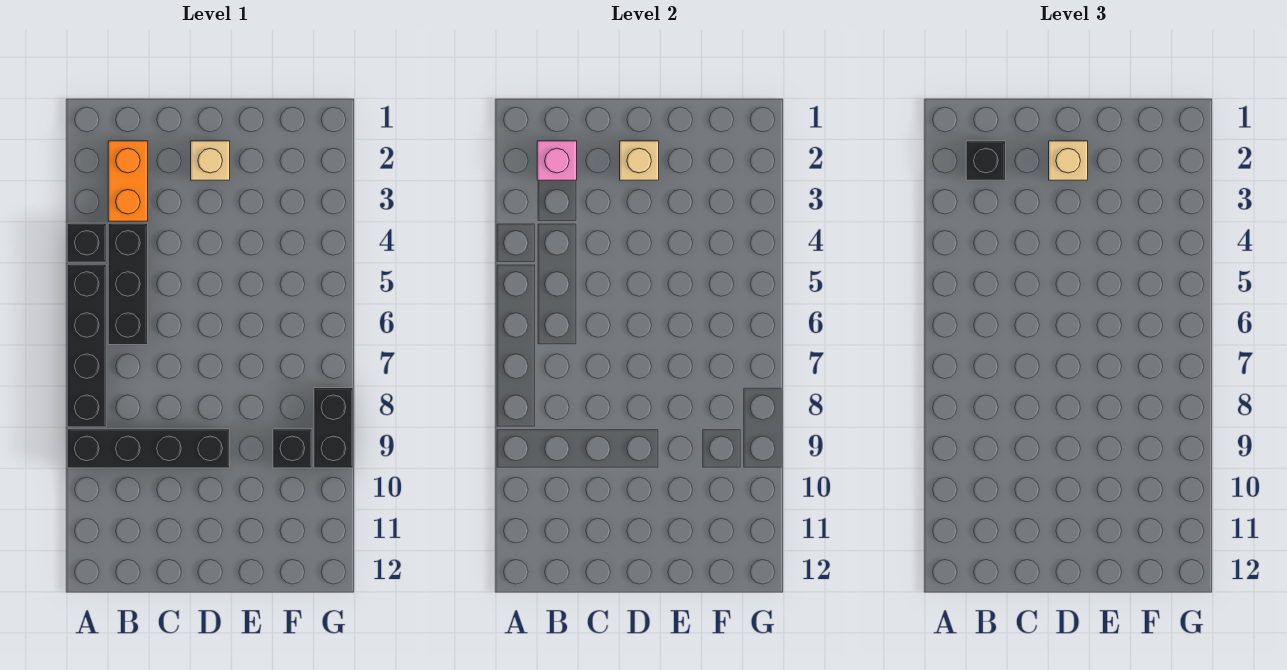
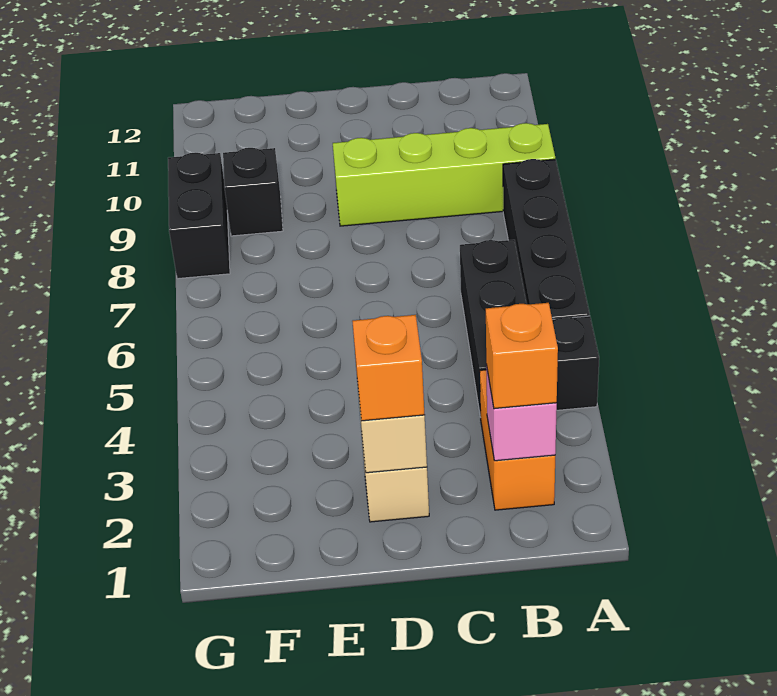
black 1x4 brick [67,429,230,468] -> lime 1x4 brick [333,123,555,226]
black 1x1 brick [966,141,1006,180] -> orange 1x1 brick [486,303,558,409]
tan 1x1 brick [1049,141,1088,180] -> orange 1x1 brick [352,315,425,421]

